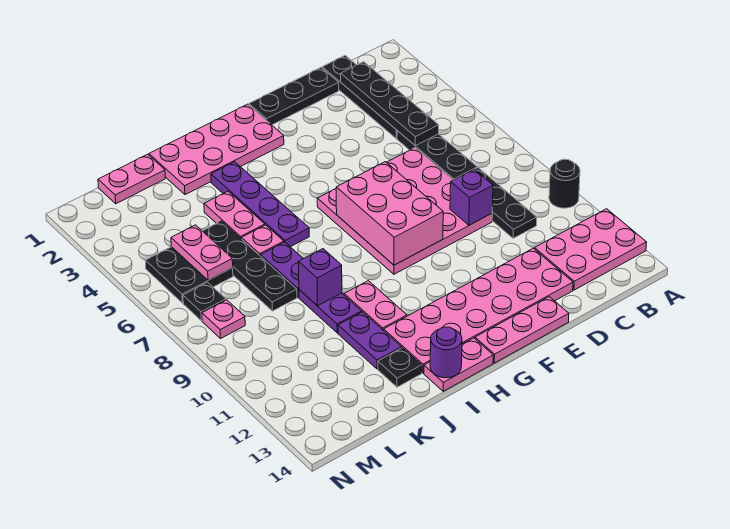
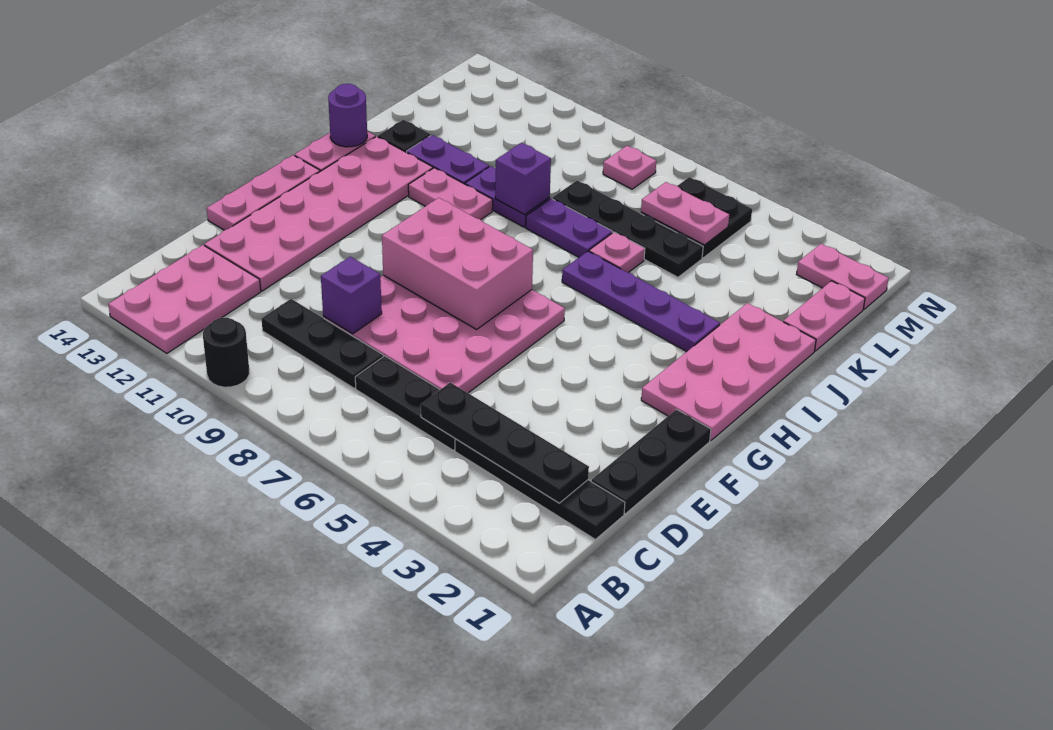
pink 1x2 plate [204,191,265,239] -> pink 1x2 plate moved to [797,244,889,309]
black 1x1 plate [183,282,226,321] -> none

